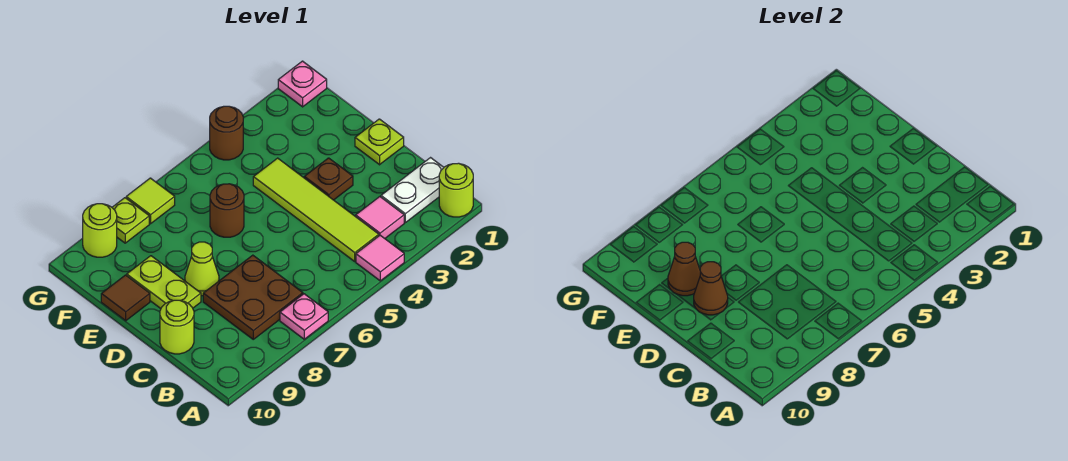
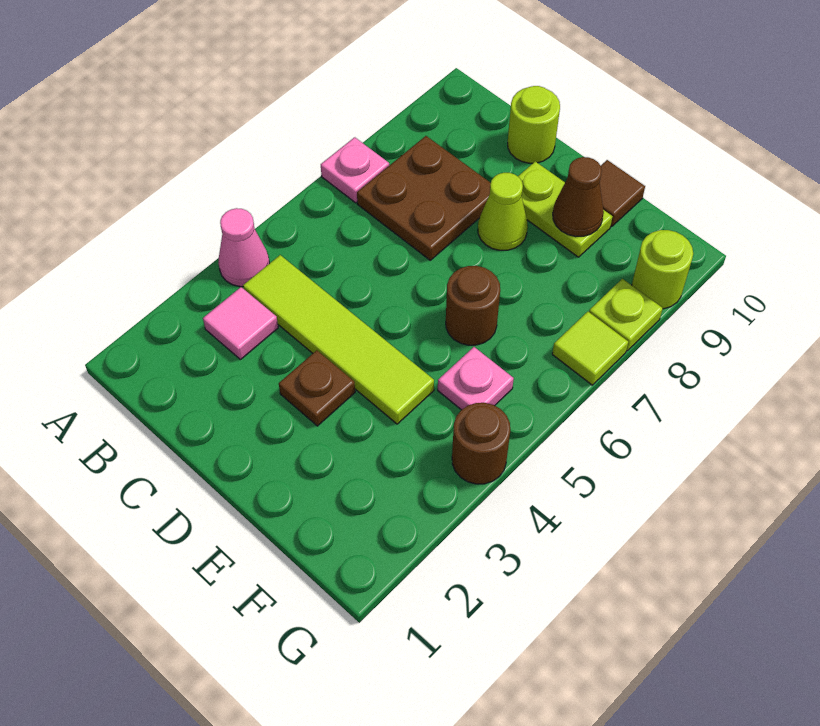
lime 1x1 round brick [439,163,473,217] -> none
pink 1x1 tile [356,235,404,281] -> pink 1x1 cone [218,208,269,287]
white 1x2 plate [381,158,444,223] -> none
lime 1x1 plate [355,119,404,165] -> none
brown 1x1 cone [694,262,728,315] -> none
pink 1x1 plate [278,61,327,107] -> pink 1x1 plate moved to [438,347,514,410]

